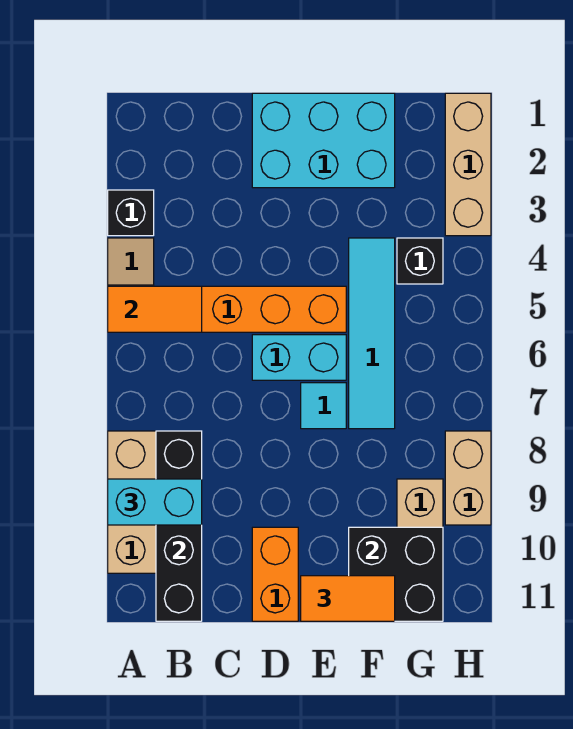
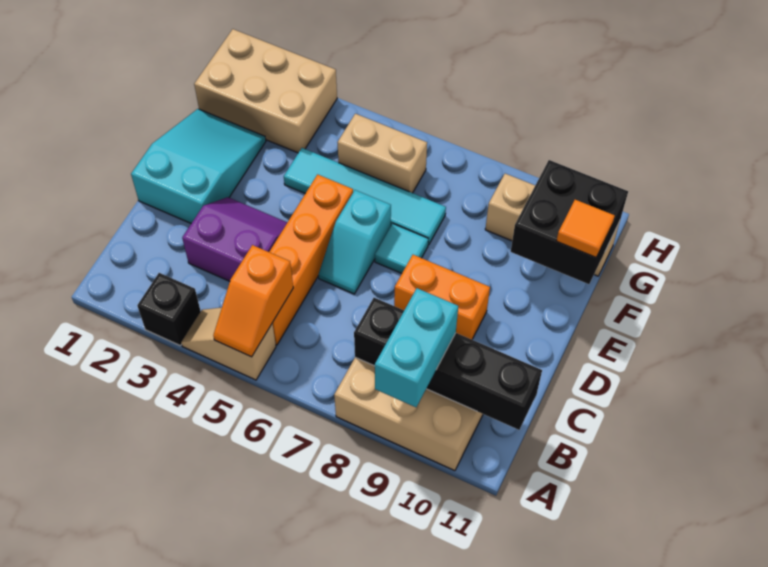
orange 1x2 tile [108,286,202,332] -> orange 1x2 slope [213,245,293,357]
none -> purple 2x2 slope [182,197,287,281]
cyan 2x3 brick [252,93,395,188] -> cyan 2x3 slope [131,109,266,223]
cyan 1x2 brick [252,335,346,380] -> cyan 1x2 slope [318,190,391,294]
orange 1x2 brick [252,527,298,621] -> orange 1x2 brick moved to [394,255,490,339]
orange 1x2 tile [301,576,395,621] -> orange 1x1 tile [557,200,615,257]
black 1x1 brick [397,238,443,284] -> none
tan 1x3 brick [445,93,491,236] -> tan 2x3 brick [194,29,337,153]
tan 1x2 brick [445,431,491,525] -> tan 1x2 brick moved to [337,114,427,193]

